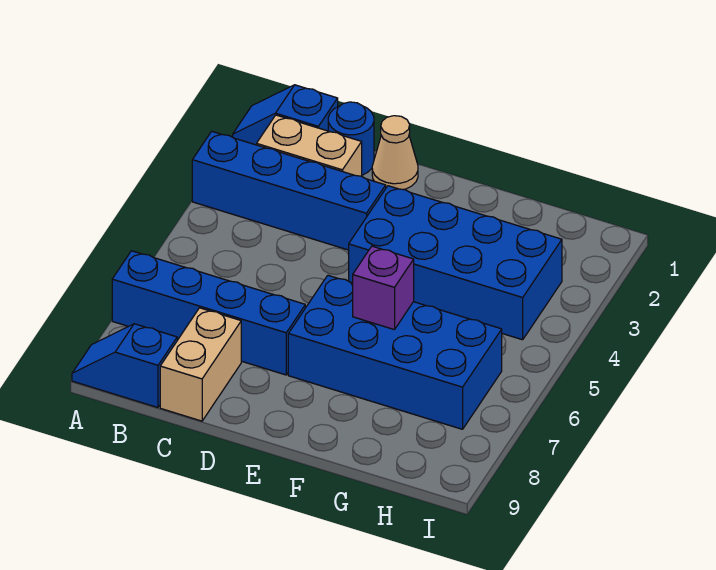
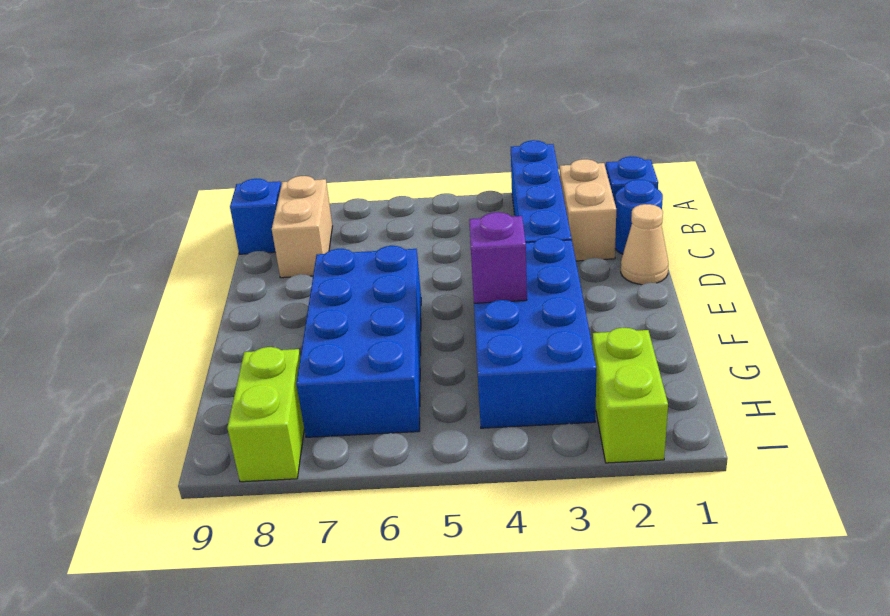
blue 1x4 brick [112,251,305,375] -> none
tan 1x2 brick [160,308,241,421] -> tan 1x2 brick turned to [272,176,332,278]
purple 1x1 brick [353,246,414,330] -> purple 1x1 brick moved to [469,212,527,303]
none -> lime 1x2 brick [592,327,668,463]
none -> lime 1x2 brick [227,347,304,482]

